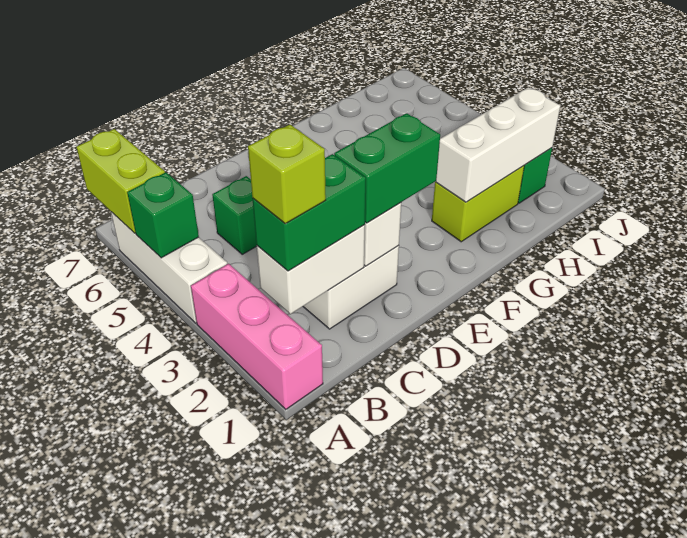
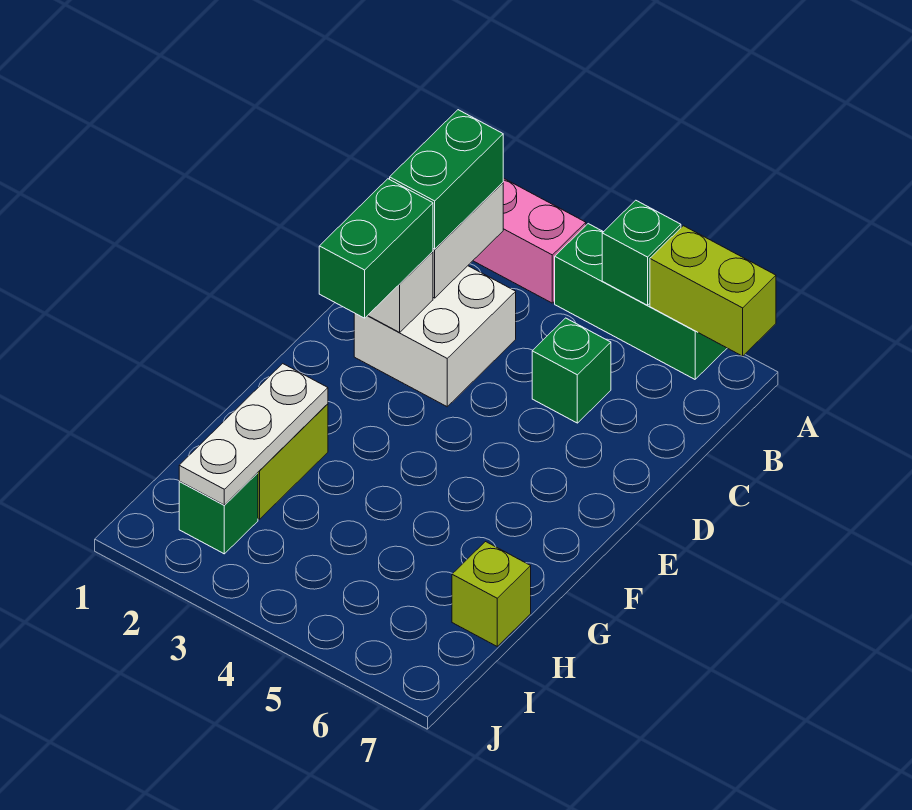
white 1x3 brick [111,212,227,323] -> green 1x3 brick [555,224,727,379]
lime 1x1 brick [248,125,326,223] -> lime 1x1 brick moved to [452,542,531,646]
white 1x3 brick [435,87,560,202] -> white 1x3 plate [179,364,328,505]

